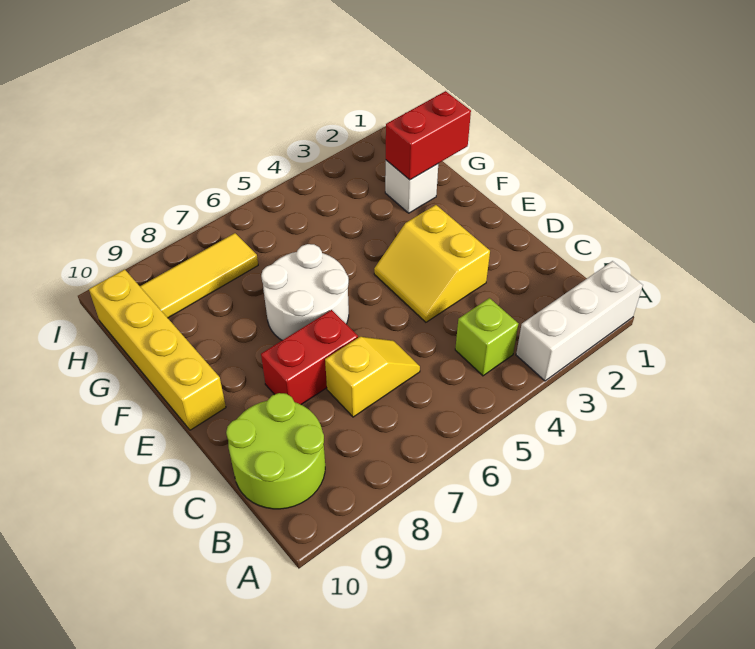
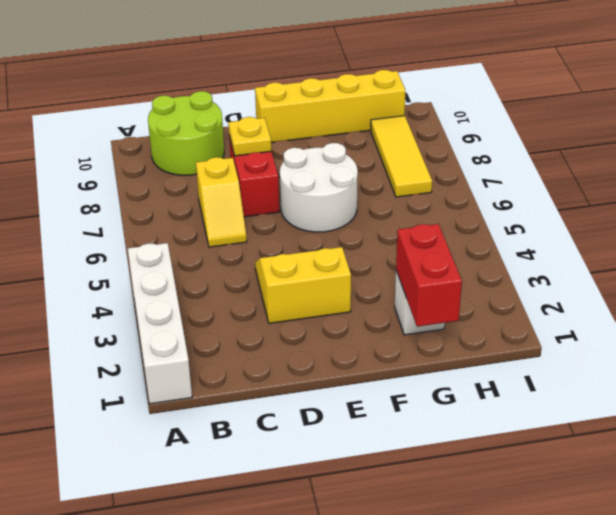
white 1x3 brick [516,261,643,381] -> white 1x4 brick [128,243,192,404]
lime 1x1 brick [455,298,518,376] -> none
none -> yellow 1x1 plate [228,117,271,156]

